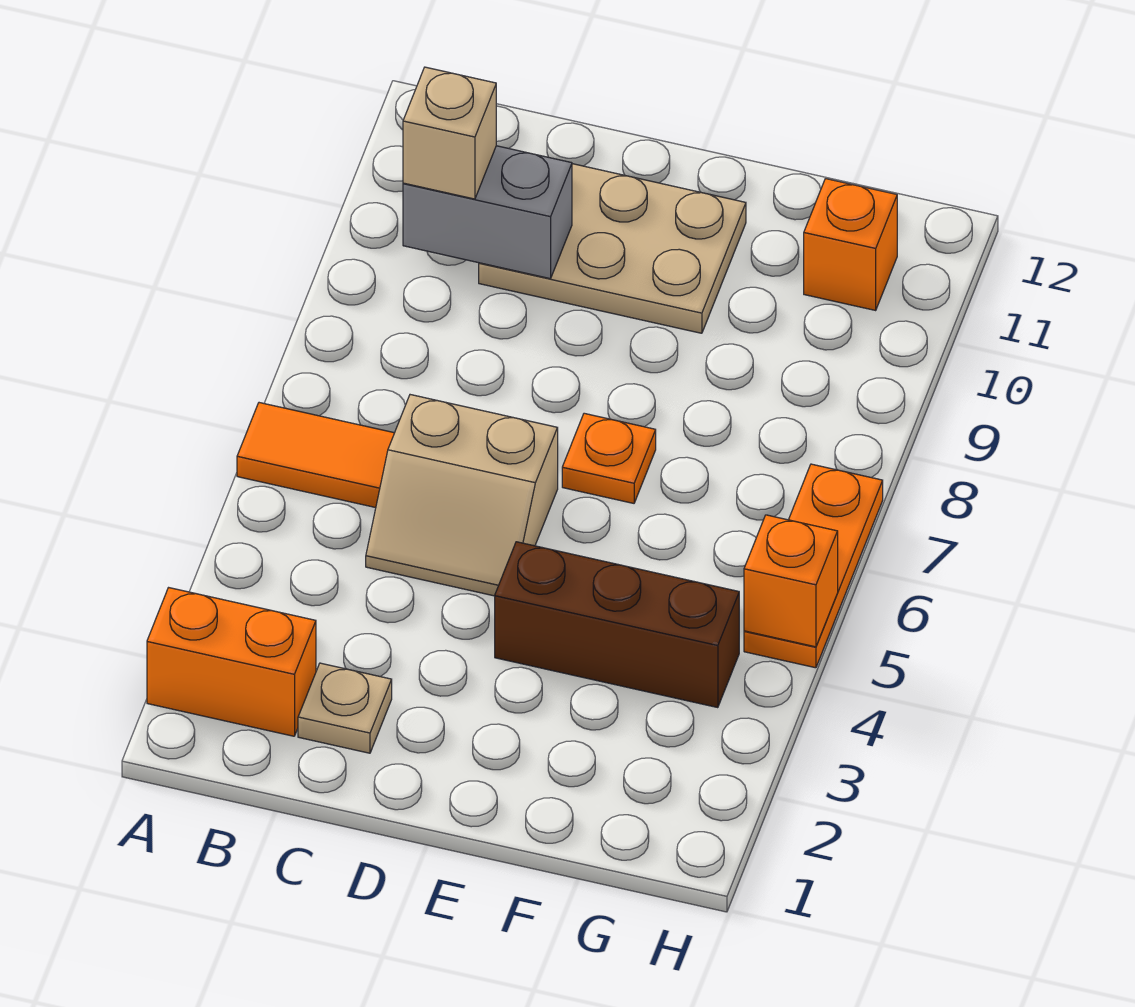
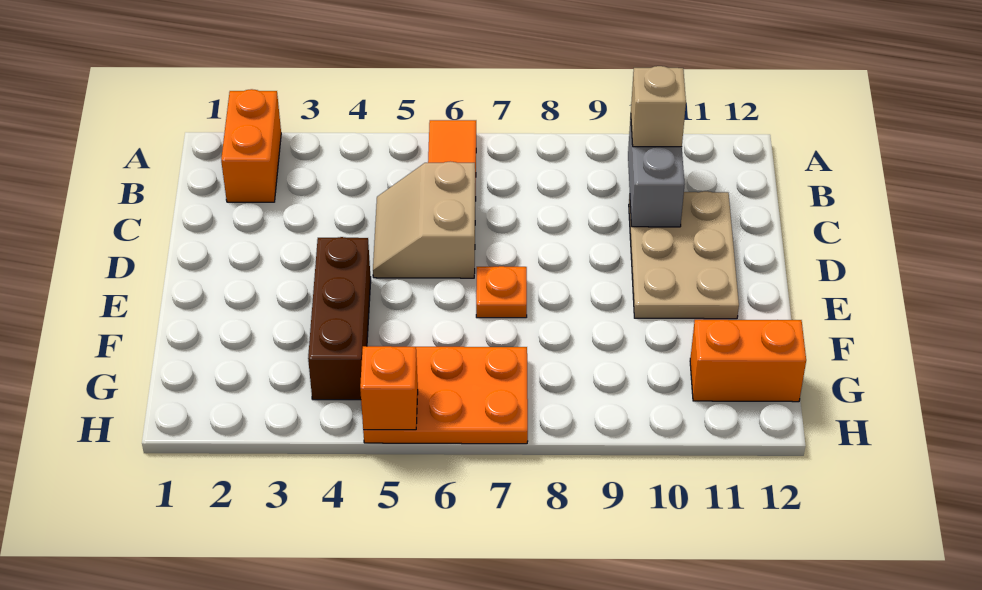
tan 1x1 plate [298,663,392,753] -> none
orange 1x1 brick [804,179,897,310] -> orange 1x2 brick [690,320,806,402]
orange 1x3 plate [744,464,883,668] -> orange 2x3 plate [363,347,528,444]

